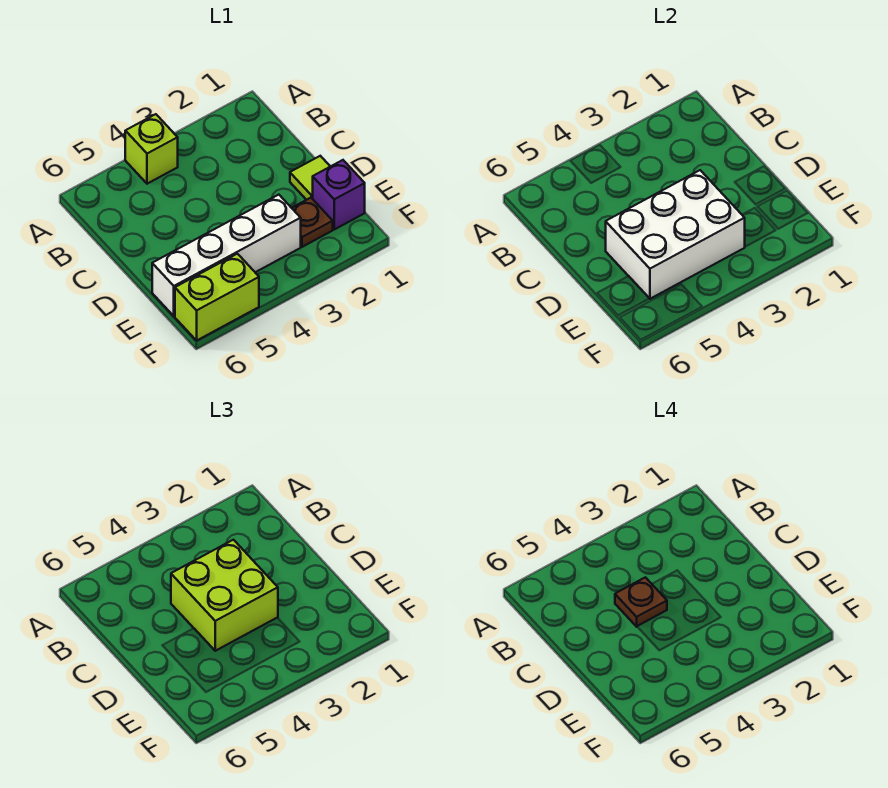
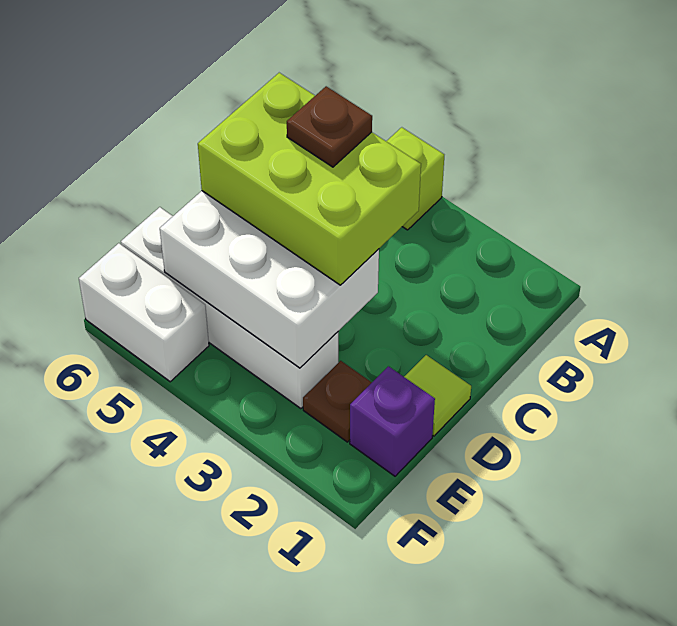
lime 2x2 brick [171,540,278,651] -> lime 2x3 brick [198,73,421,285]
lime 1x2 brick [175,254,259,340] -> white 1x2 brick [79,243,209,382]

